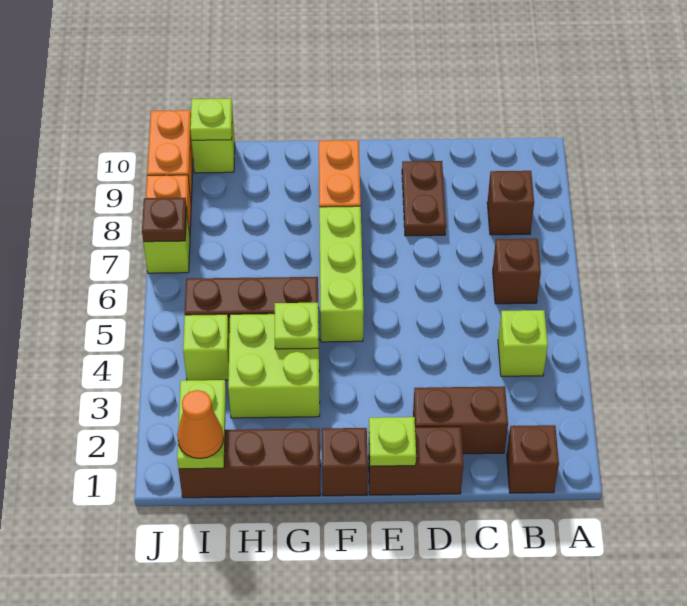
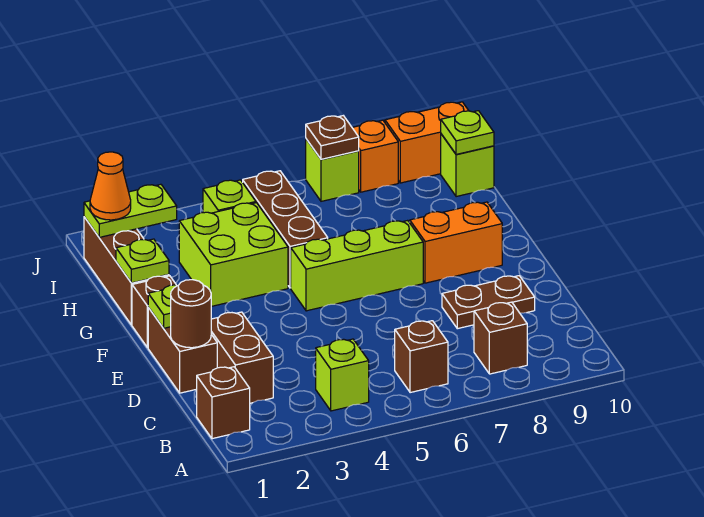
none -> brown 1x1 round brick [171,280,211,348]
lime 1x1 plate [274,303,319,349] -> lime 1x1 plate moved to [116,239,169,283]

